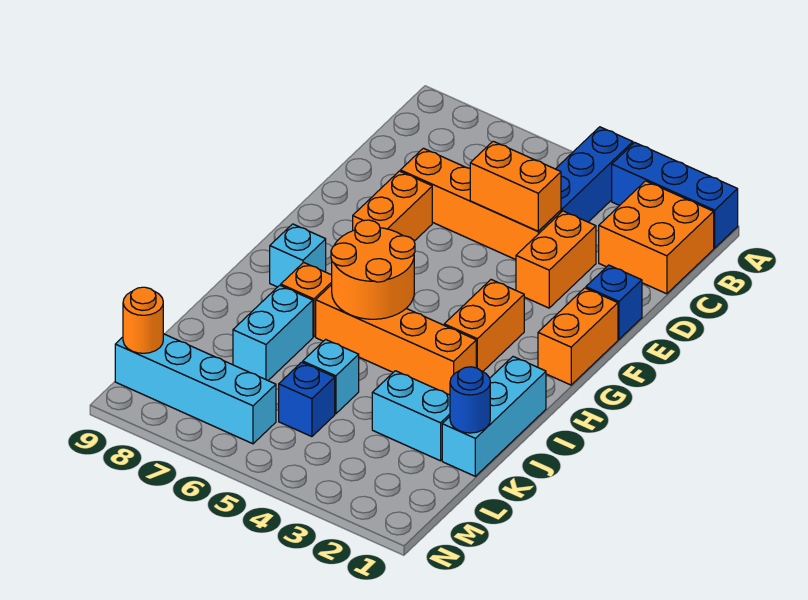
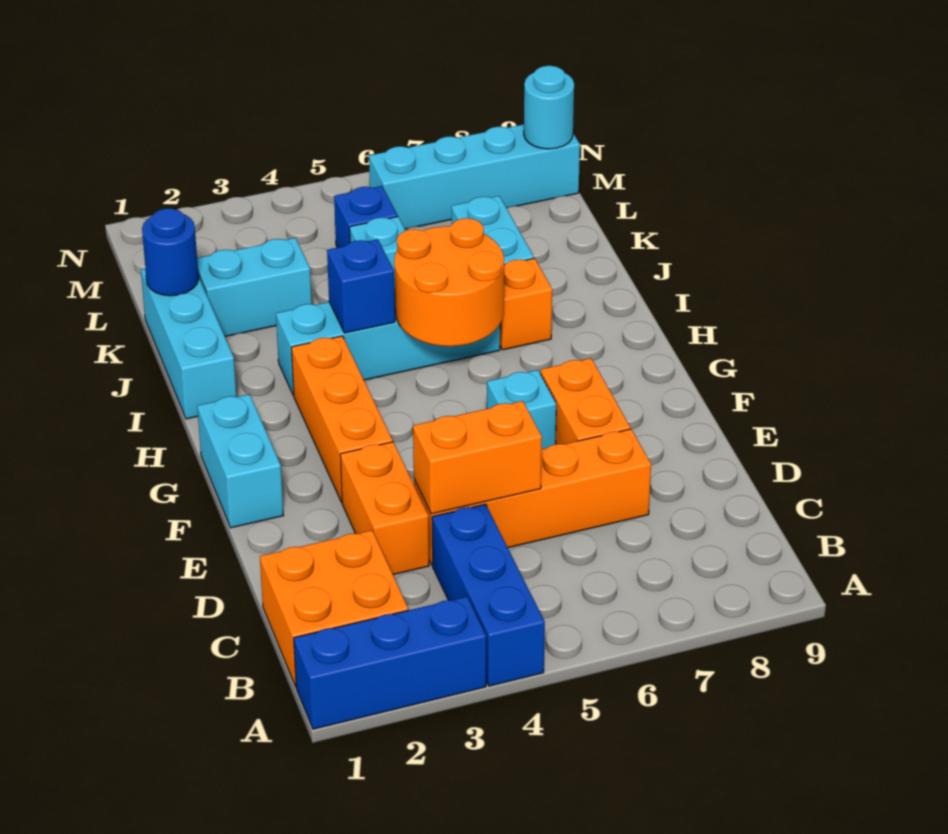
blue 1x1 brick [586,265,642,339] -> blue 1x1 brick moved to [327,239,395,333]
orange 1x2 brick [538,288,618,385] -> cyan 1x2 brick [197,394,284,528]
orange 1x2 brick [444,280,524,372] -> orange 1x3 brick [291,336,393,502]
cyan 1x1 brick [270,224,326,287] -> cyan 1x1 brick moved to [487,370,556,449]
orange 1x4 brick [316,285,476,395] -> cyan 1x4 brick [276,288,500,395]
orange 1x1 round brick [123,287,163,353] -> cyan 1x1 round brick [524,66,574,149]

